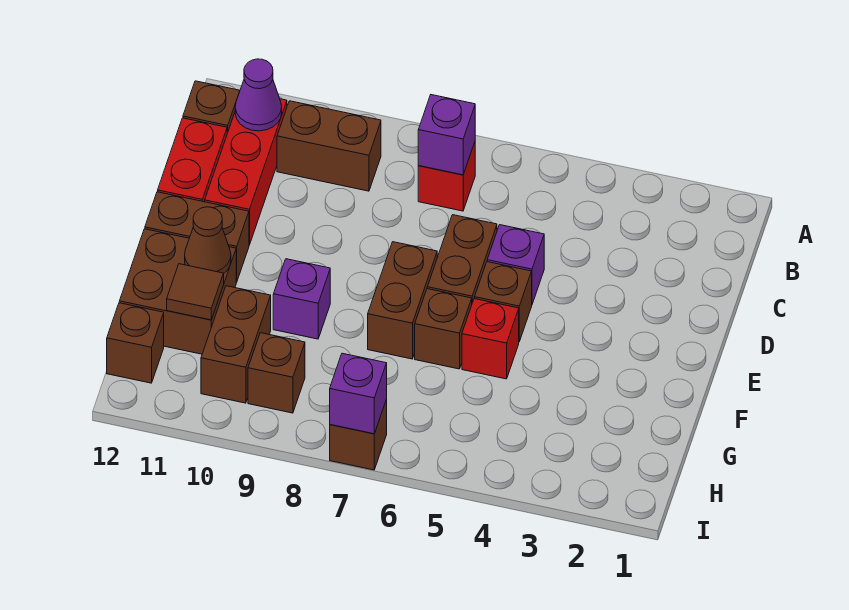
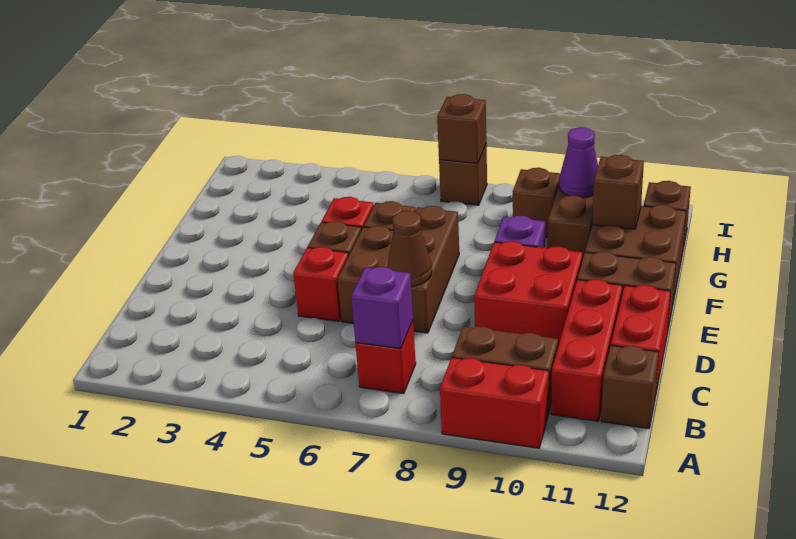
none -> red 1x2 brick [440,358,549,448]
purple 1x1 cone [235,59,282,131] -> purple 1x1 cone moved to [559,127,598,198]
purple 1x1 brick [487,225,544,304] -> red 1x1 brick [293,247,348,321]
none -> red 2x2 brick [474,241,582,346]
brown 1x2 brick [368,242,437,359] -> brown 1x3 brick [411,206,459,333]
brown 1x1 cone [185,207,231,273] -> brown 1x1 cone moved to [387,211,432,286]
brown 1x1 tile [167,264,224,320] -> brown 1x1 brick [592,155,644,229]
purple 1x1 brick [330,353,387,434] -> brown 1x1 brick [437,94,486,163]

